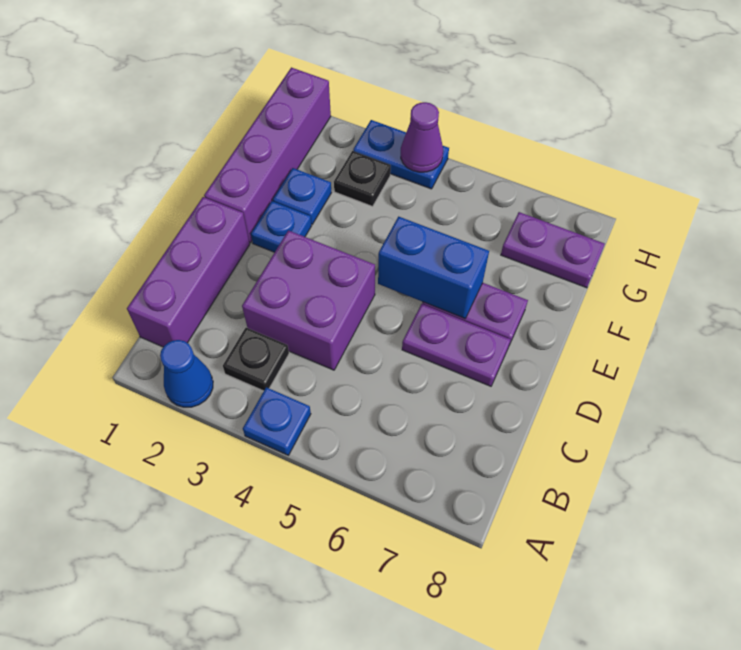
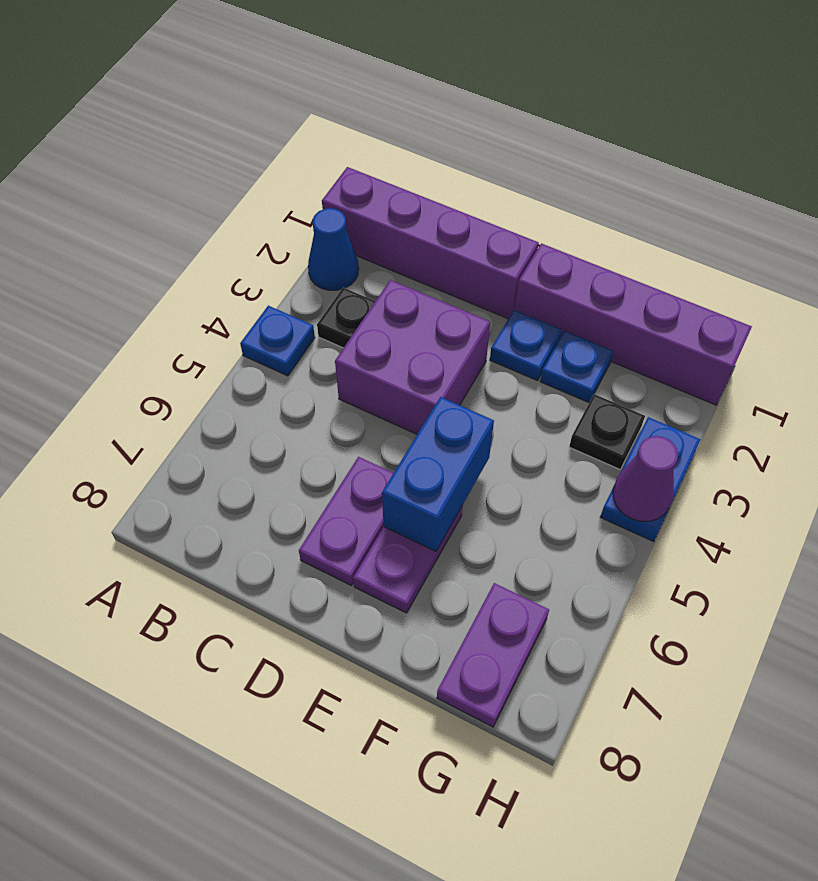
purple 1x3 brick [127,197,250,347] -> purple 1x4 brick [322,167,539,319]

